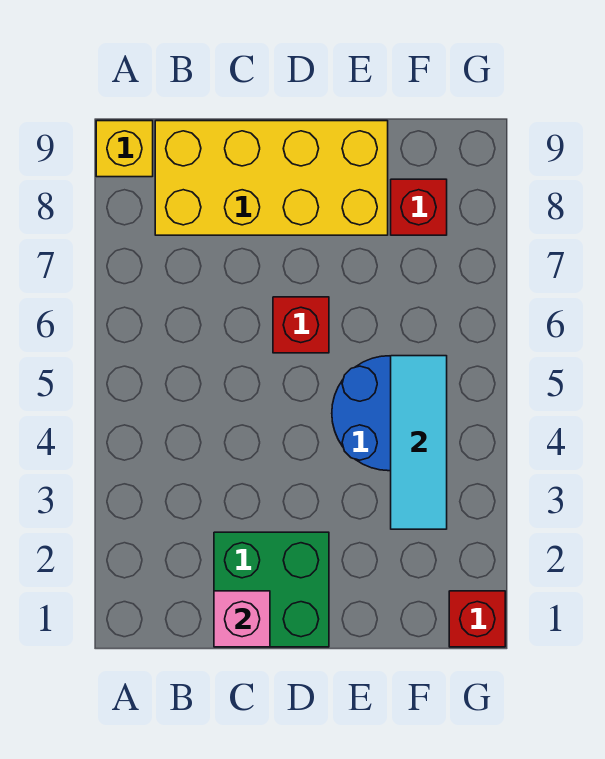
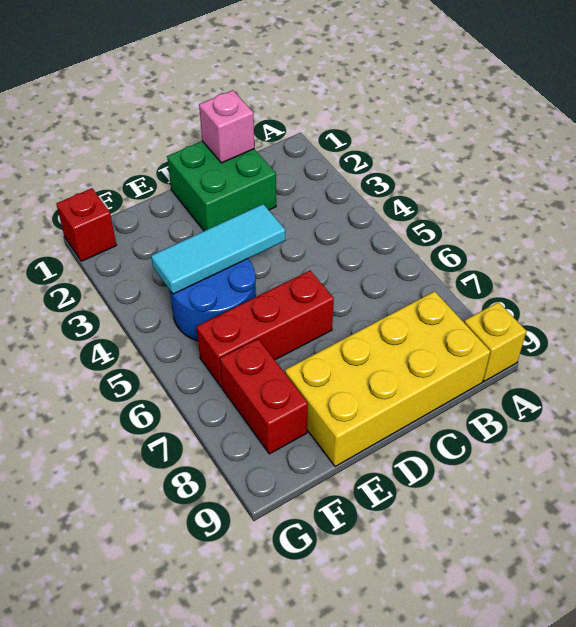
red 1x1 brick [273,297,329,353] -> red 1x3 brick [197,271,334,388]
cyan 1x3 tile [391,356,447,529] -> cyan 1x3 tile turned to [151,204,285,294]
red 1x1 brick [391,179,447,235] -> red 1x2 brick [220,339,308,454]

